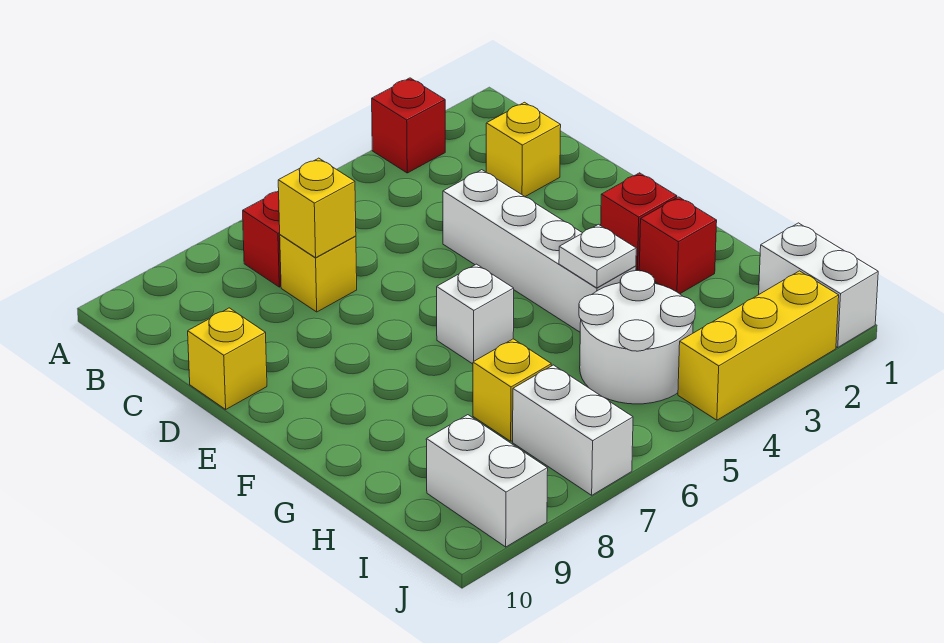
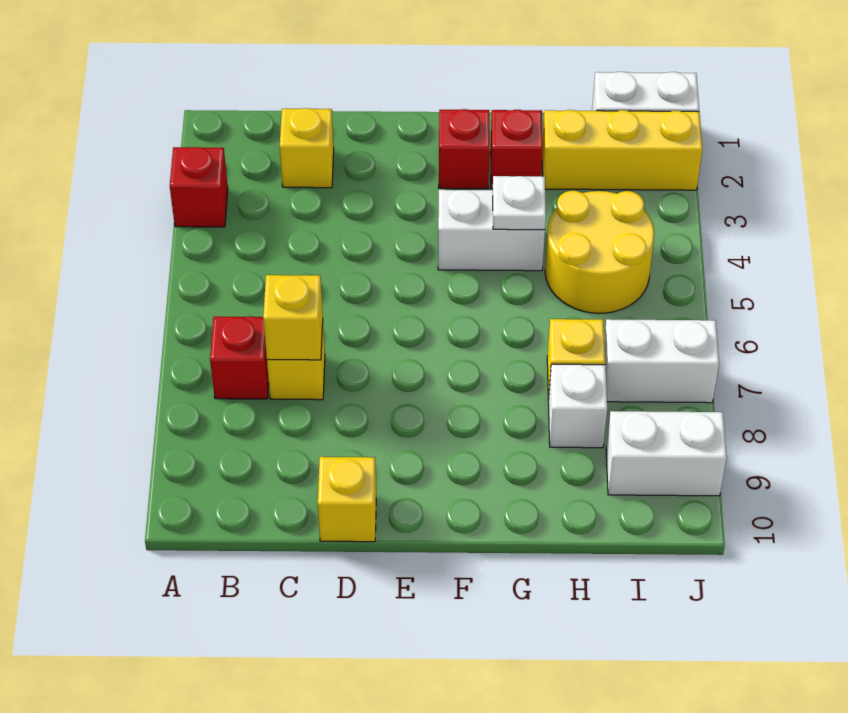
white 1x4 brick [443,170,636,332] -> white 1x2 brick [438,190,545,271]
white 1x1 brick [437,264,514,364] -> white 1x1 brick moved to [548,364,607,448]
white 2x2 round brick [579,271,695,404] -> yellow 2x2 round brick [545,191,654,313]
yellow 1x3 brick [678,271,839,420] -> yellow 1x3 brick turned to [542,110,702,190]

